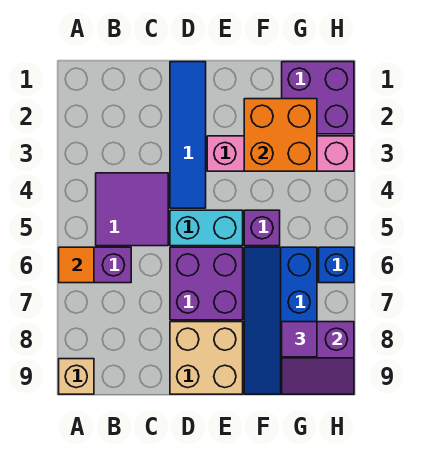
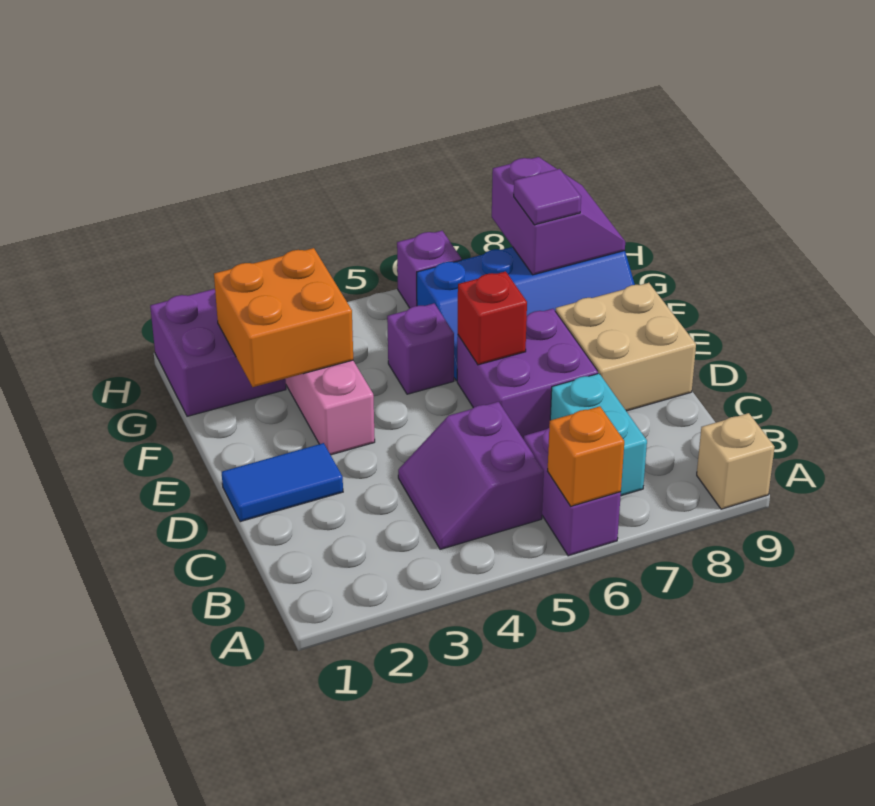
orange 1x1 tile [59,247,94,283] -> orange 1x1 brick [548,406,624,506]
purple 2x2 tile [96,173,168,246] -> purple 2x2 slope [398,402,544,549]
blue 1x4 tile [170,62,206,208] -> blue 1x2 tile [222,443,343,522]
cyan 1x2 brick [170,210,243,246] -> cyan 1x2 brick moved to [550,373,647,496]
none -> red 1x1 brick [458,271,527,365]
blue 1x1 brick [319,247,354,283] -> purple 1x1 brick [397,231,461,308]

